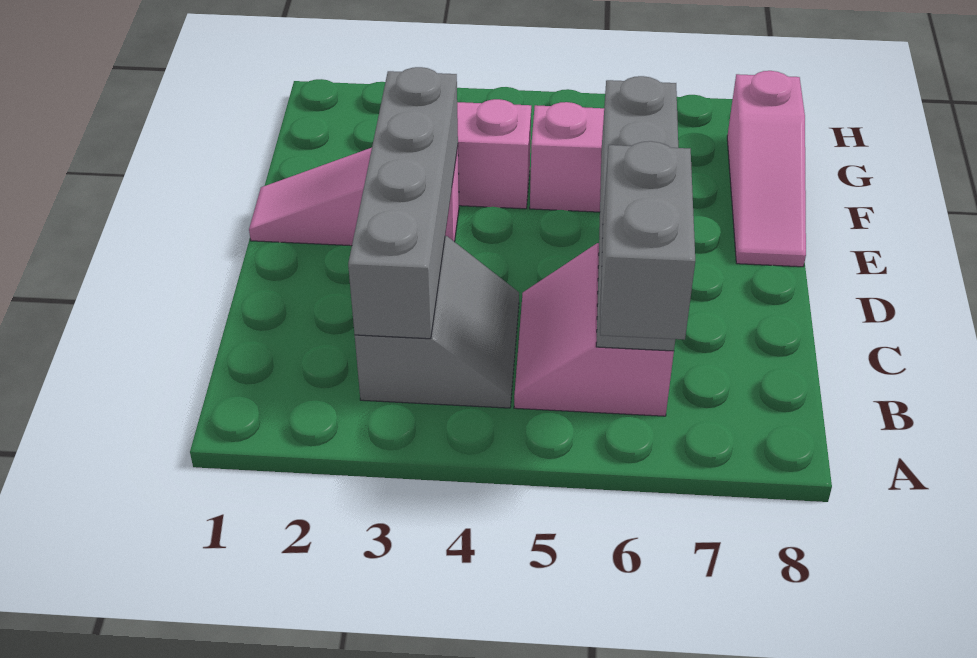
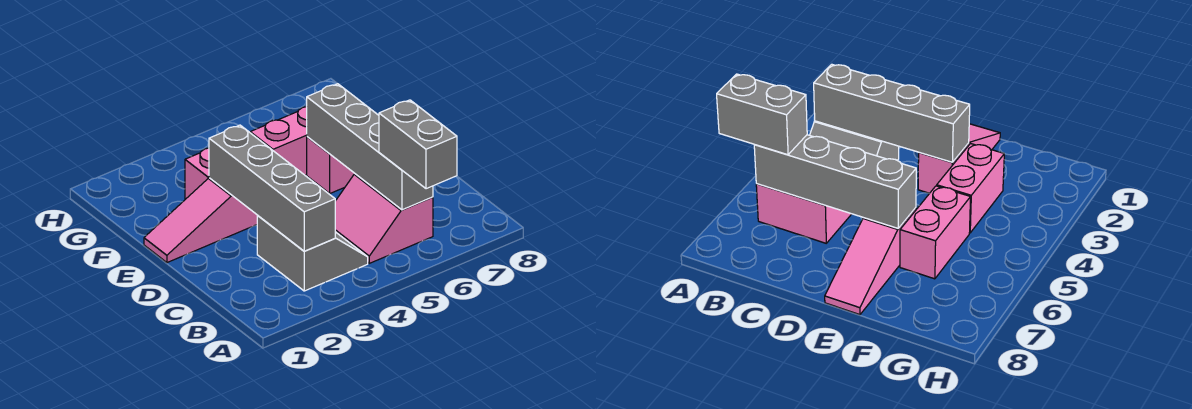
pink 1x3 slope [727,71,806,267] -> pink 1x3 slope turned to [307,137,355,193]

